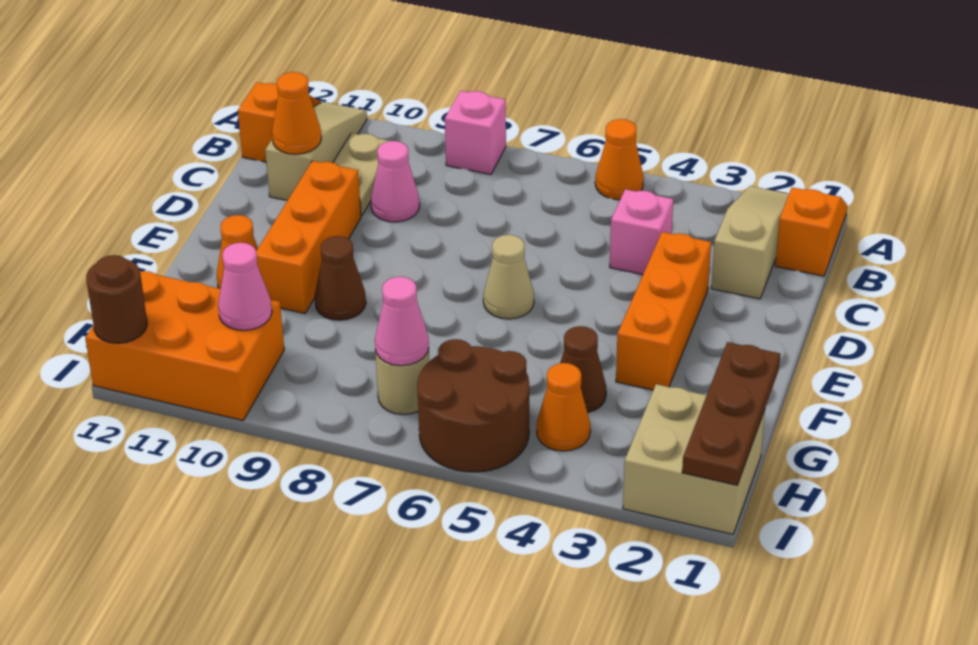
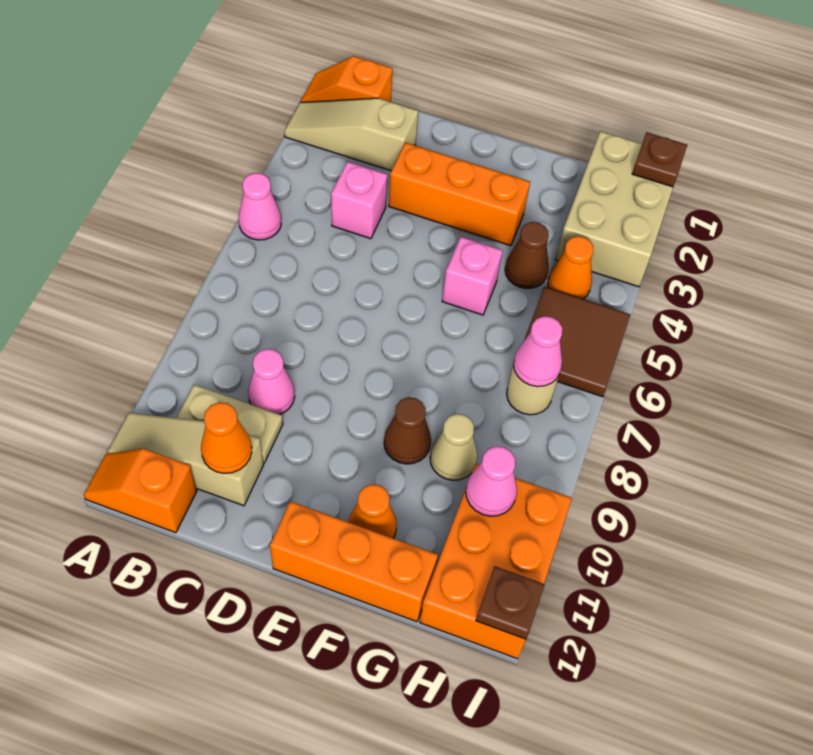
orange 1x1 cone [595,119,644,200] -> pink 1x1 cone [239,173,281,240]
pink 1x1 brick [445,91,506,174] -> pink 1x1 brick moved to [442,237,503,315]
orange 1x3 brick [256,161,361,313] -> orange 1x3 brick moved to [270,501,438,622]
tan 1x1 cone [483,235,534,319] -> tan 1x1 cone moved to [430,414,478,480]
brown 1x3 plate [682,342,780,485] -> brown 1x1 plate [632,132,687,187]
tan 2x2 brick [623,384,765,534] -> tan 2x3 brick [555,131,673,287]
brown 2x2 round brick [417,339,529,472] -> brown 2x2 tile [524,287,630,397]
brown 1x1 round brick [86,255,147,343] -> brown 1x1 plate [476,566,545,639]

